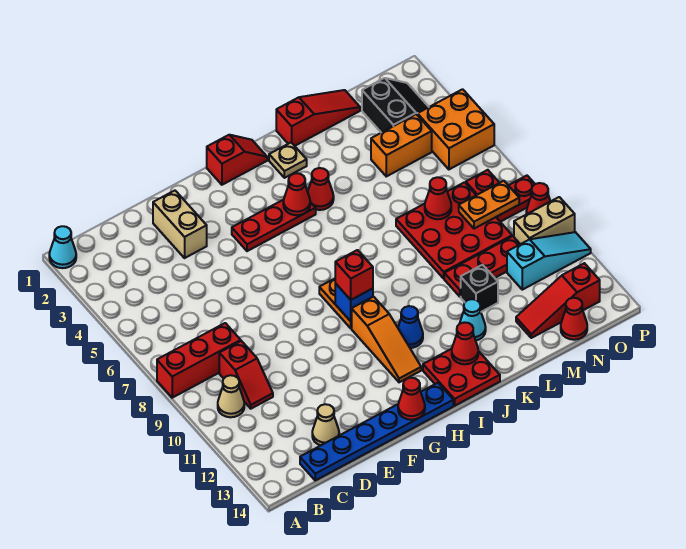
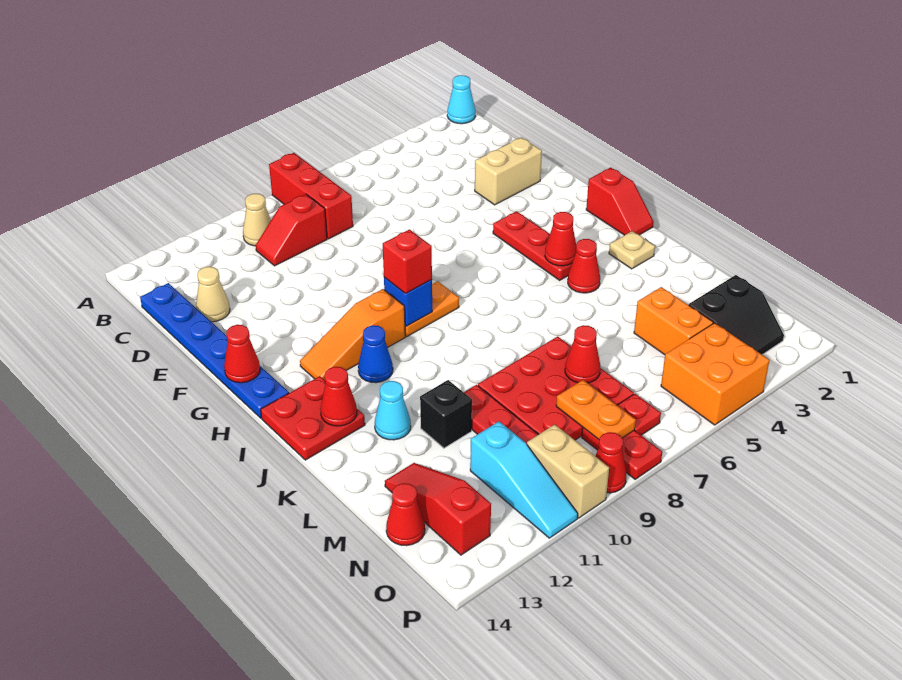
red 1x3 slope [276,90,360,146] -> none

